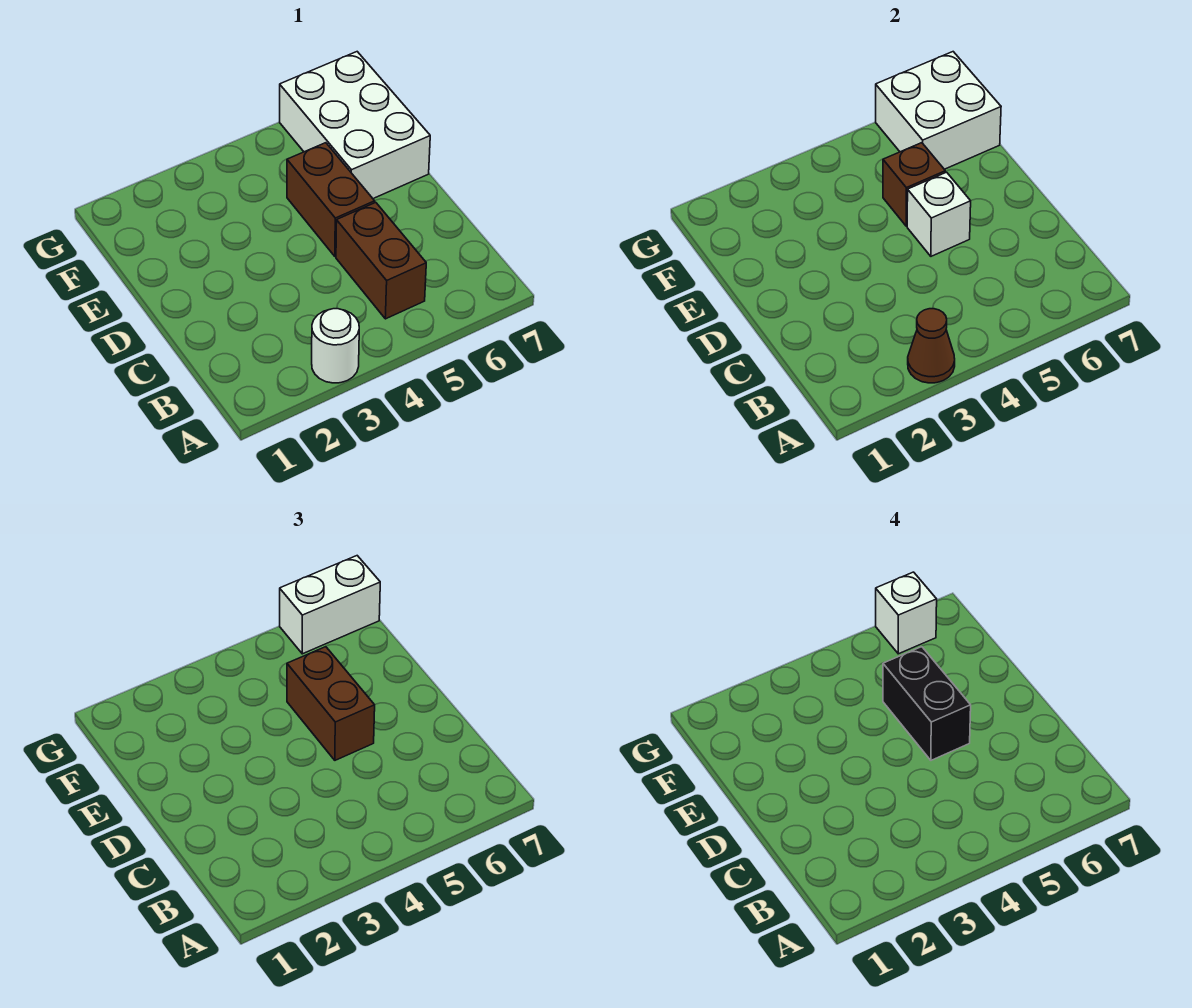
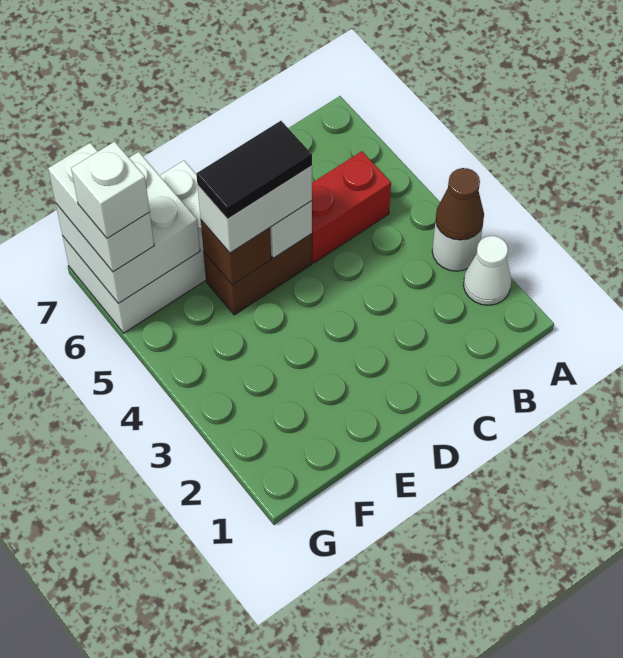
none -> white 1x1 cone [463,236,511,305]
brown 1x2 brick [336,202,426,319] -> red 1x2 brick [312,151,391,263]
brown 1x2 brick [287,647,375,760] -> white 1x2 brick [197,166,312,253]
black 1x2 brick [883,647,971,760] -> black 1x2 tile [196,121,312,219]

